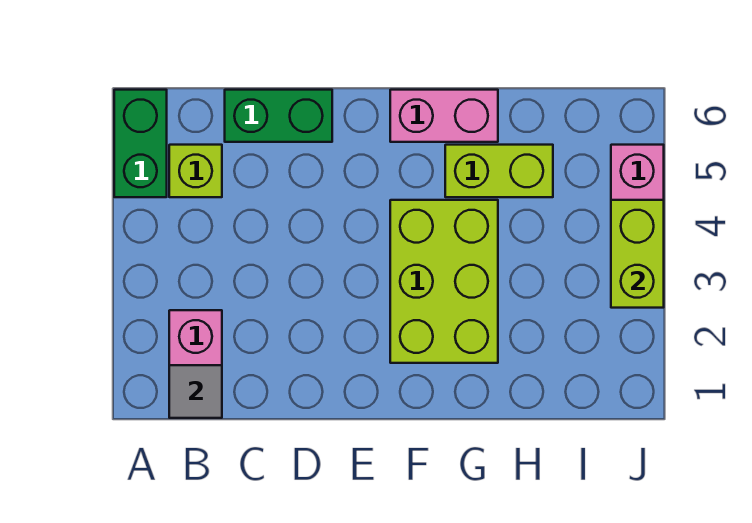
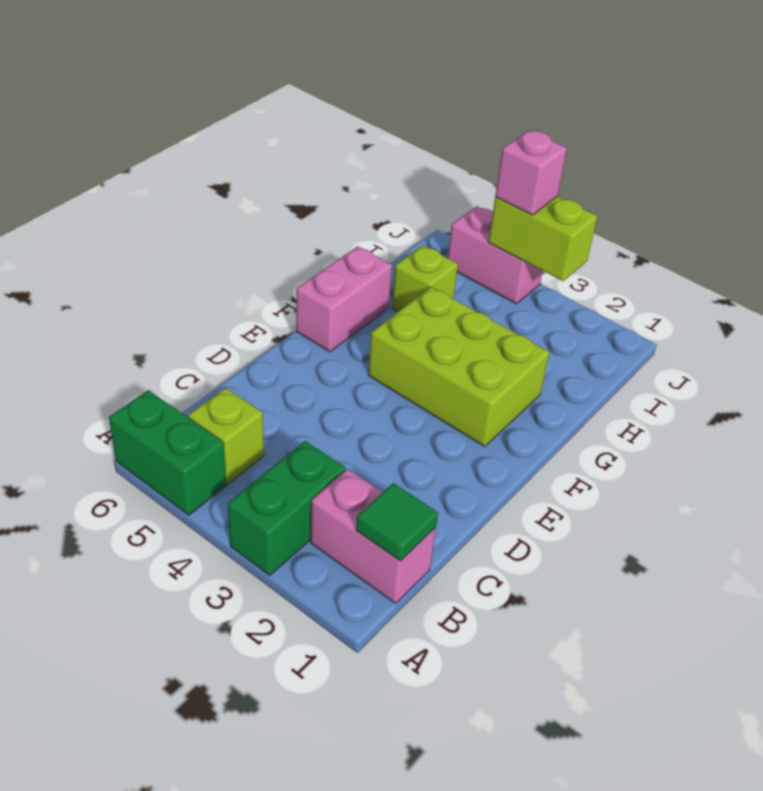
grey 1x1 tile [169,365,222,418] -> green 1x1 tile [356,483,438,561]
green 1x2 brick [225,90,332,142] -> green 1x2 brick moved to [228,441,346,575]
lime 1x2 brick [445,145,553,197] -> lime 1x1 brick [392,245,458,311]
none -> pink 1x1 brick [495,130,567,215]

